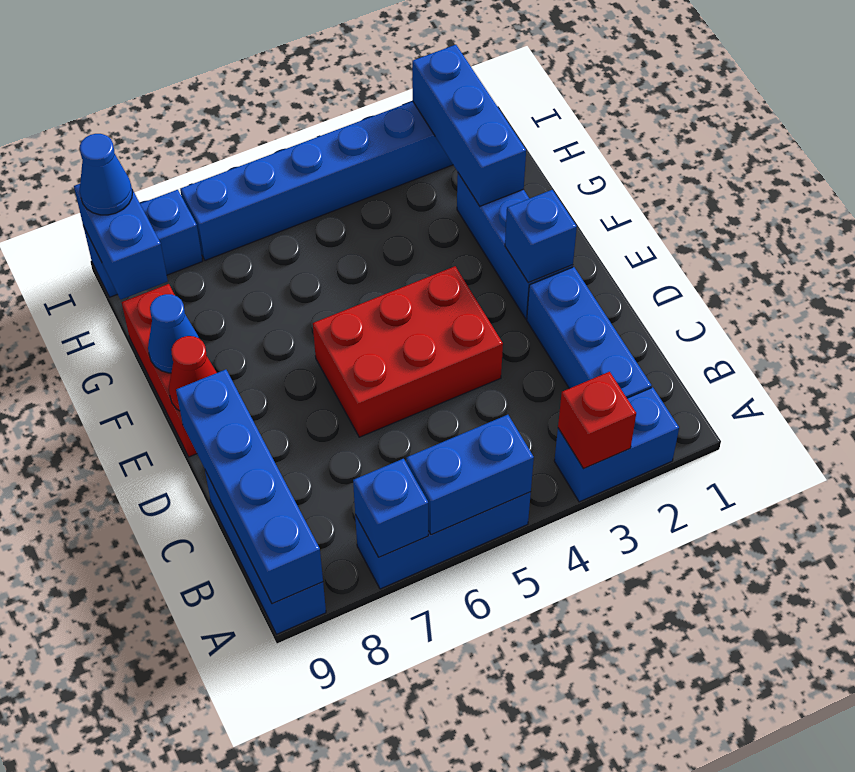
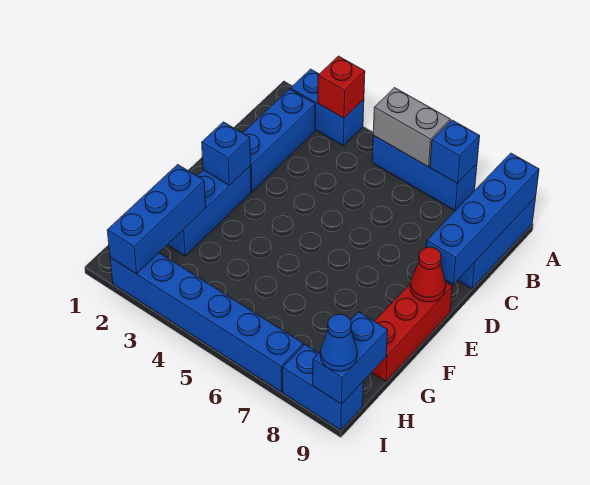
blue 1x2 brick [406,415,534,535] -> grey 1x2 brick [373,88,450,167]
red 2x3 brick [313,266,503,437] -> none
blue 1x1 cone [148,294,199,373] -> none

